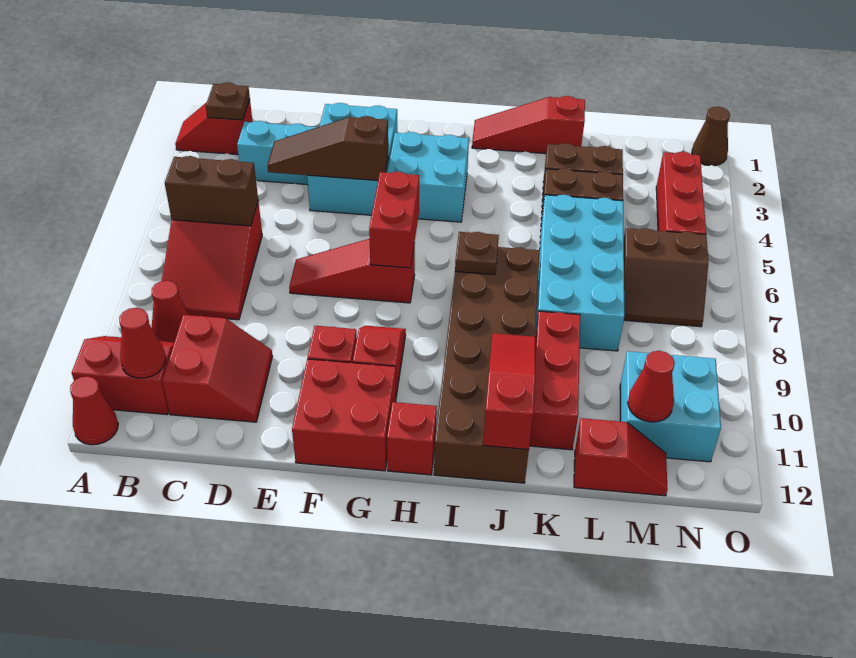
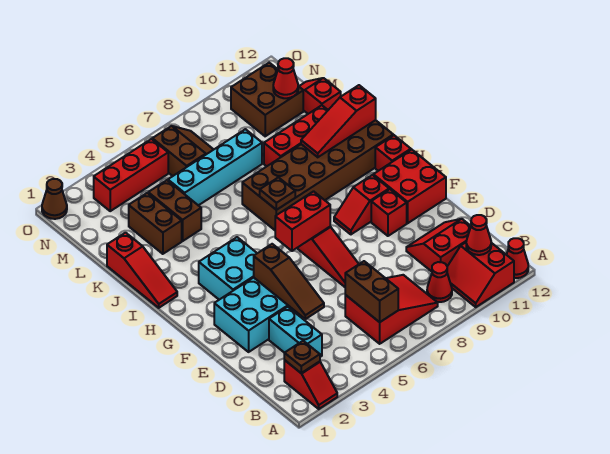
cyan 2x4 brick [535,195,624,351] -> cyan 1x4 brick [168,129,262,205]
cyan 2x2 brick [620,351,721,462] -> brown 2x2 brick [231,63,303,136]

